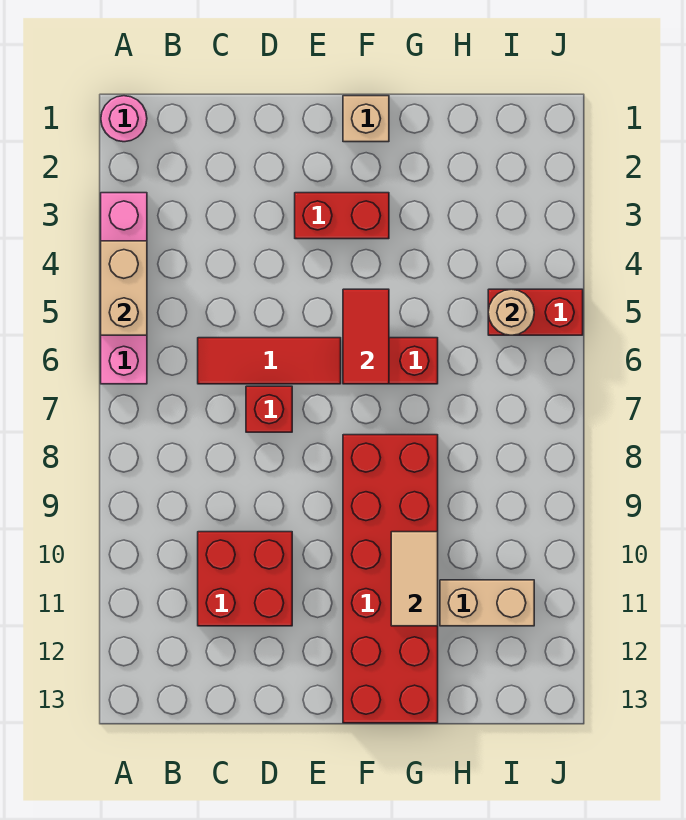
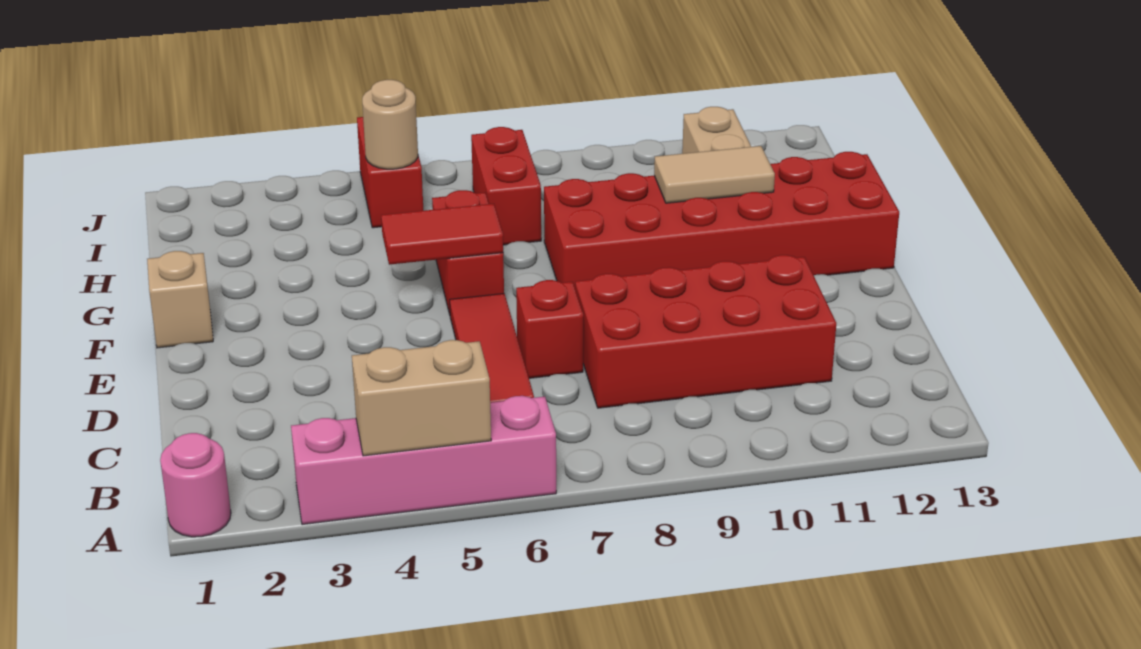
red 2x2 brick [198,532,292,626] -> red 2x4 brick [575,255,836,408]
red 1x2 brick [295,193,389,239] -> red 1x2 brick moved to [471,127,541,245]

